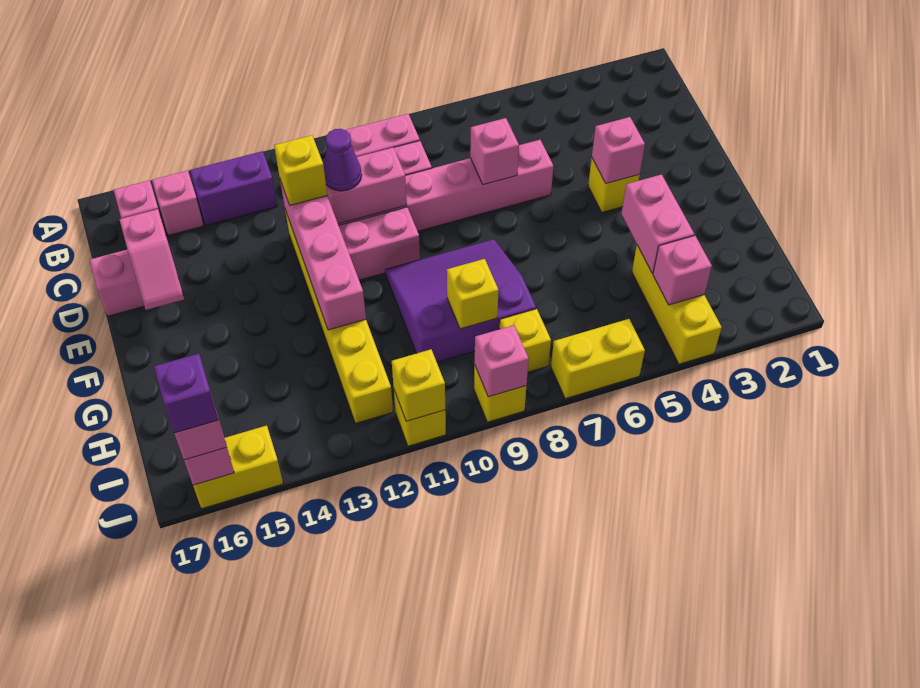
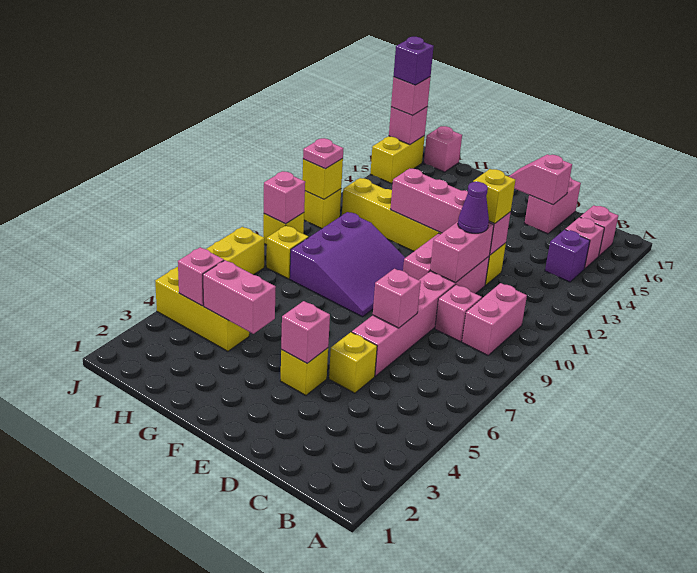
purple 1x2 brick [190,151,277,225] -> purple 1x1 brick [545,230,590,282]
yellow 1x1 brick [447,259,498,329] -> yellow 1x1 brick moved to [329,332,377,393]
none -> pink 1x1 brick [424,126,462,172]
none -> pink 1x1 plate [303,138,344,169]

